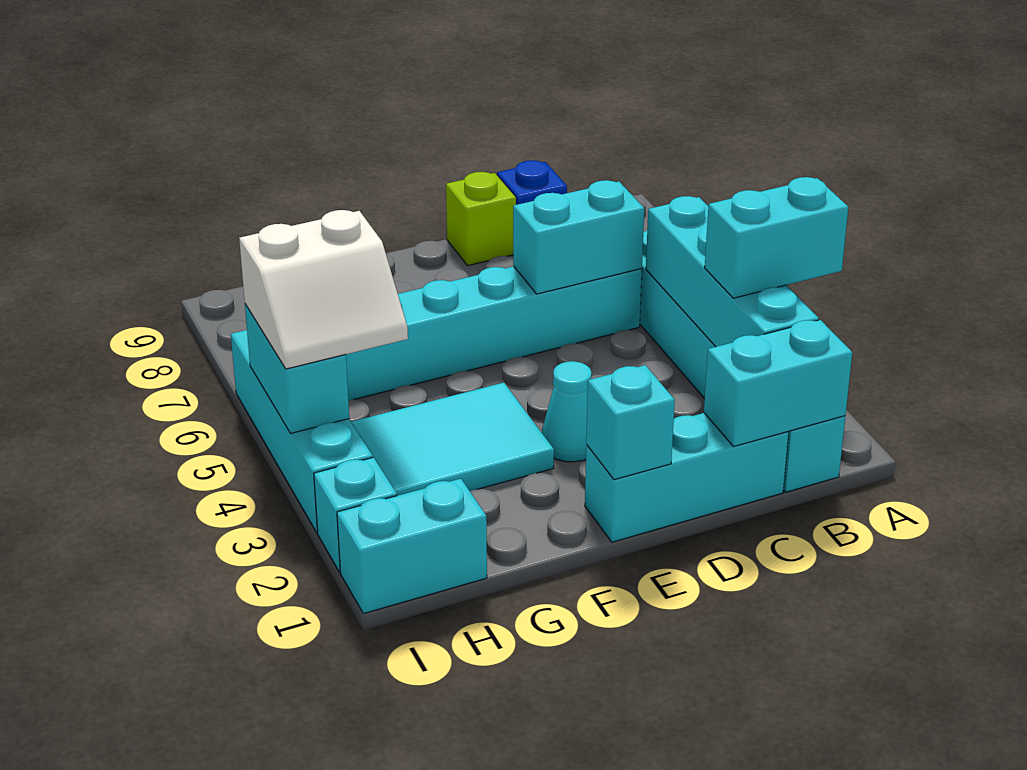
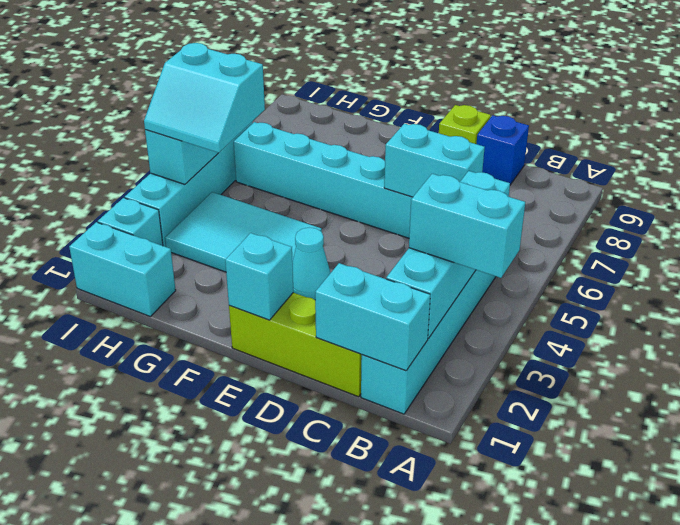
cyan 1x3 brick [585,413,788,542] -> lime 1x3 brick [229,293,362,397]
white 2x2 slope [239,210,408,369] -> cyan 2x2 slope [144,43,265,153]

